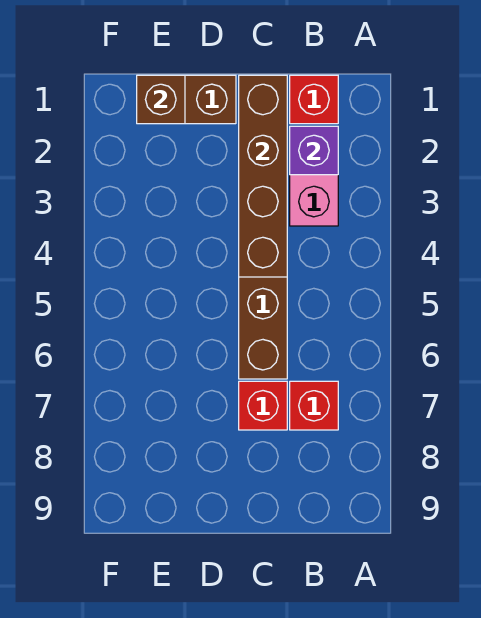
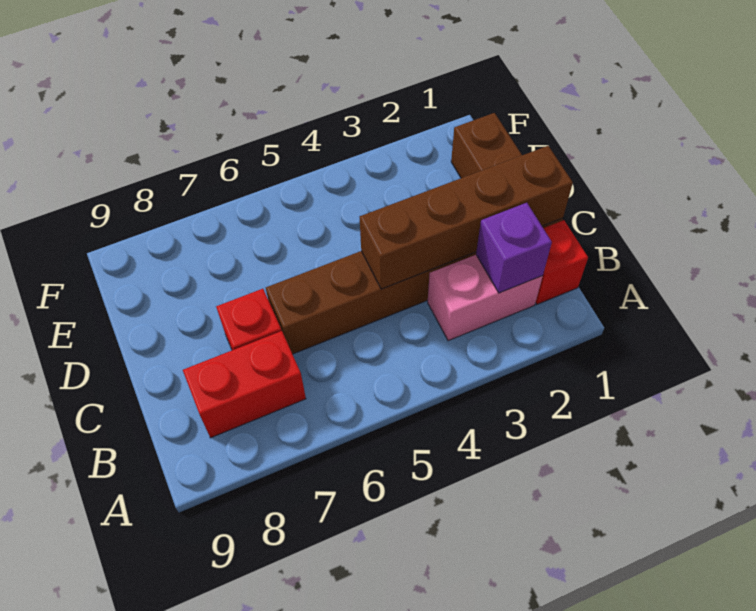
red 1x1 brick [290,381,338,430] -> red 1x2 brick [183,331,306,438]
brown 1x1 brick [137,75,185,124] -> none

